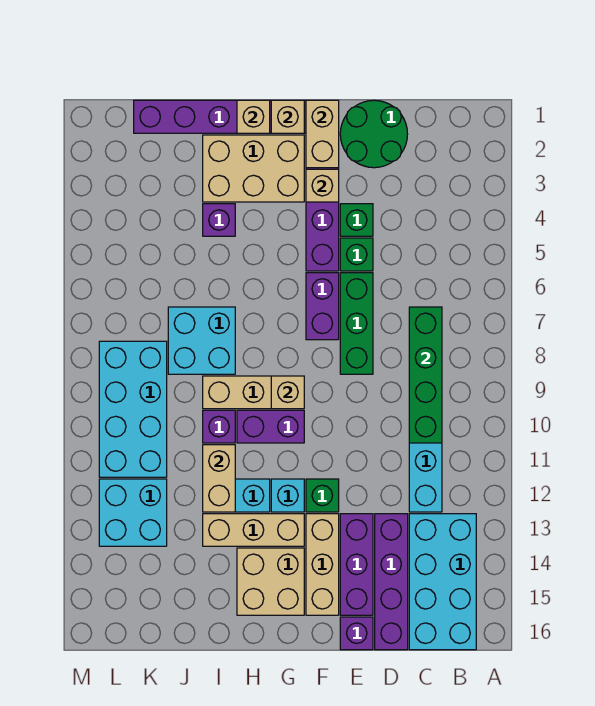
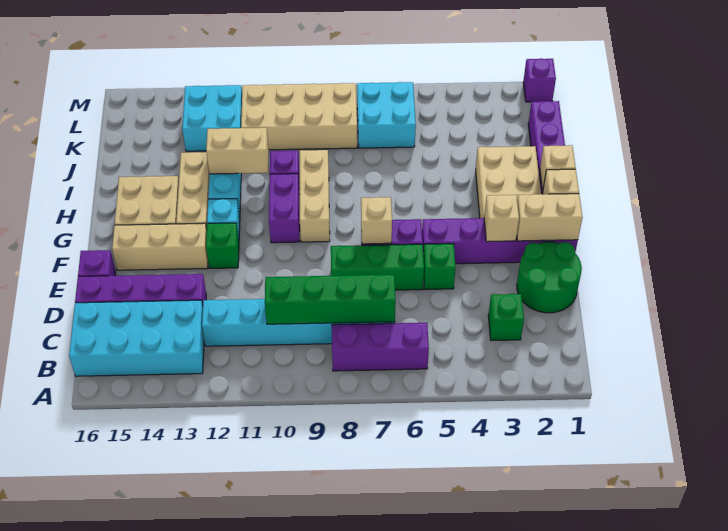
green 1x1 brick [340,204,373,236] -> green 1x1 brick moved to [488,294,524,341]
purple 1x3 brick [340,514,373,615] -> purple 1x3 brick moved to [332,323,429,371]
tan 1x1 brick [271,376,304,409] -> tan 1x1 brick moved to [361,197,392,244]
purple 1x1 brick [203,204,235,236] -> purple 1x1 brick moved to [523,59,556,102]
cyan 2x2 brick [168,307,235,374] -> cyan 2x2 brick moved to [357,82,416,148]
cyan 2x4 brick [99,341,167,477] -> tan 2x4 brick [241,83,357,150]

